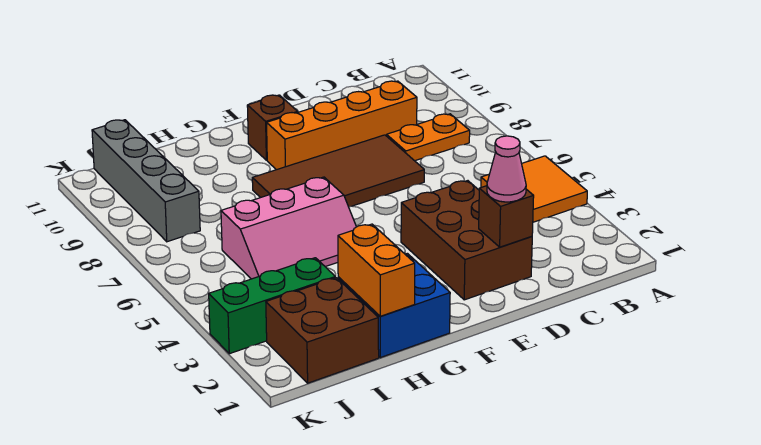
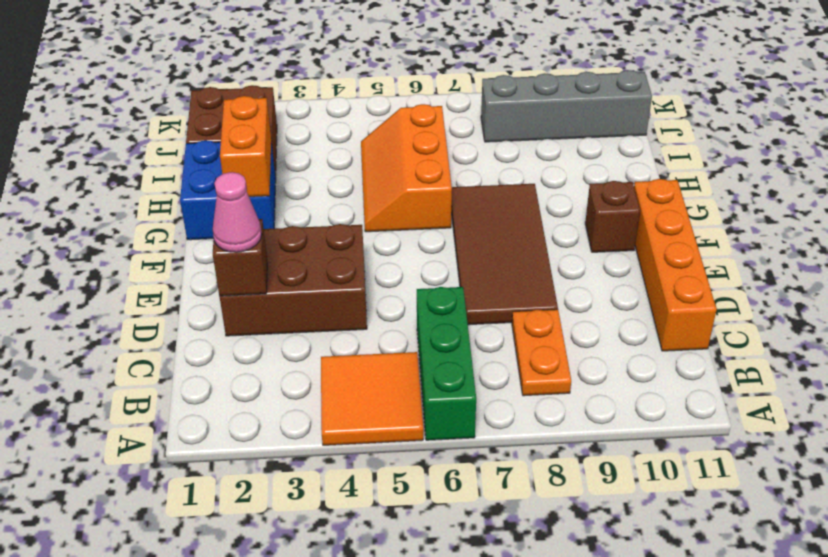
orange 1x4 brick [267,81,417,170] -> orange 1x4 brick moved to [634,179,717,351]
pink 2x3 slope [221,177,356,279] -> orange 2x3 slope [361,104,452,232]
orange 1x2 brick [338,224,415,316] -> orange 1x2 brick turned to [220,96,271,197]
green 1x3 brick [209,258,335,354] -> green 1x3 brick moved to [417,287,476,440]

